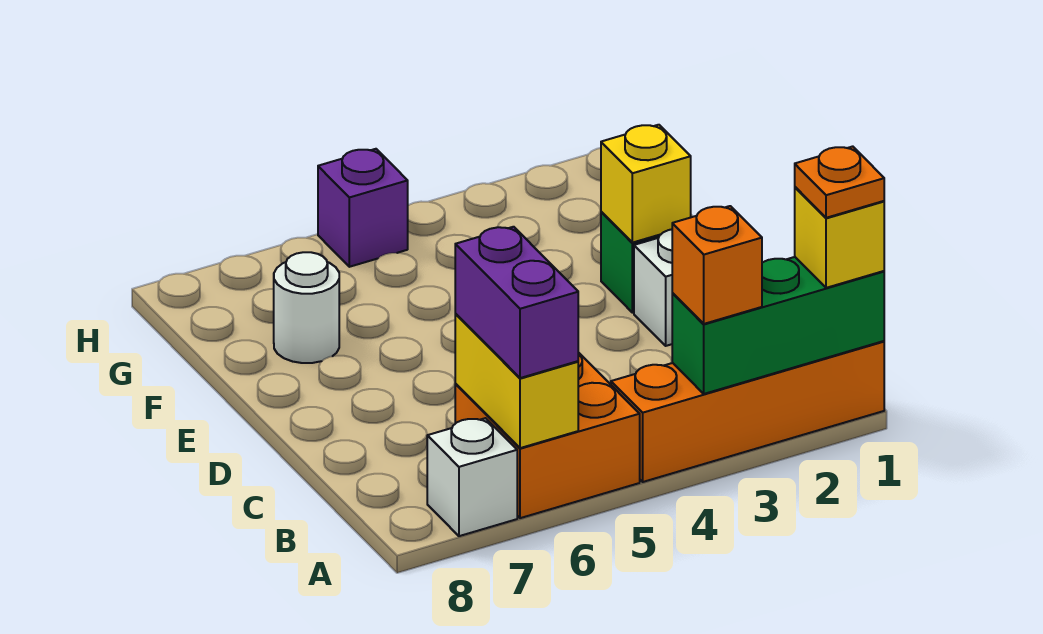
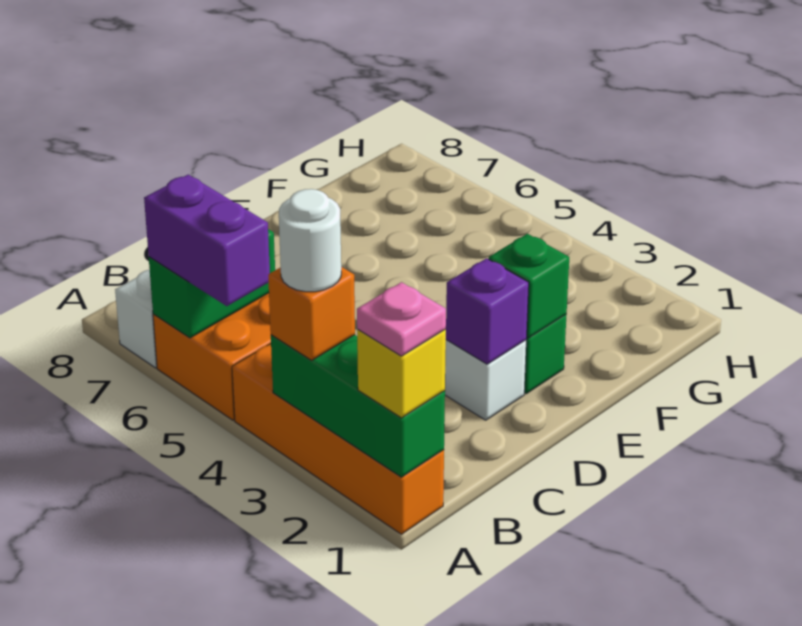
orange 1x1 plate [795,146,884,218] -> pink 1x1 plate [357,282,446,356]
yellow 1x2 brick [455,314,578,448] -> green 1x2 brick [149,229,275,338]
purple 1x2 brick [455,227,578,378] -> purple 1x2 brick turned to [144,175,270,306]
yellow 1x1 brick [601,125,691,243] -> green 1x1 brick [489,234,569,338]
white 1x1 round brick [274,252,339,363] -> white 1x1 round brick moved to [279,189,341,292]
purple 1x1 brick [318,149,408,267] -> purple 1x1 brick moved to [446,258,529,364]

